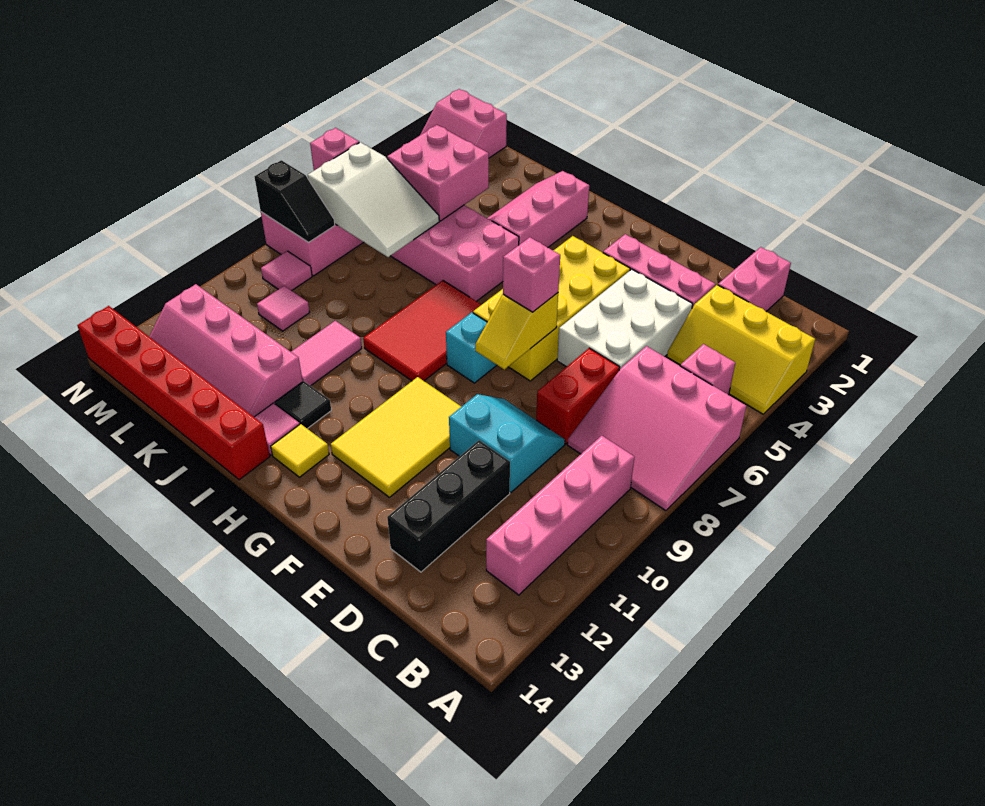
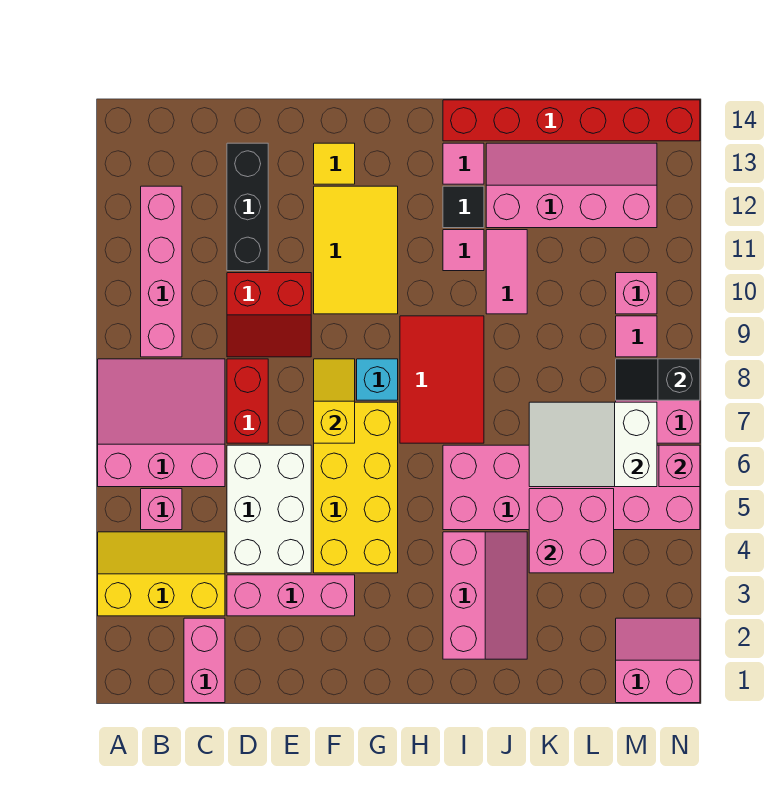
cyan 2x2 slope [449,394,565,492] -> red 2x2 slope [227,273,311,357]
pink 1x1 brick [503,237,560,312] -> pink 1x1 brick moved to [616,273,657,314]
yellow 1x1 tile [271,424,329,477] -> yellow 1x1 tile moved to [314,143,355,184]
pink 1x1 tile [257,286,310,331] -> pink 1x1 tile moved to [443,230,484,271]

